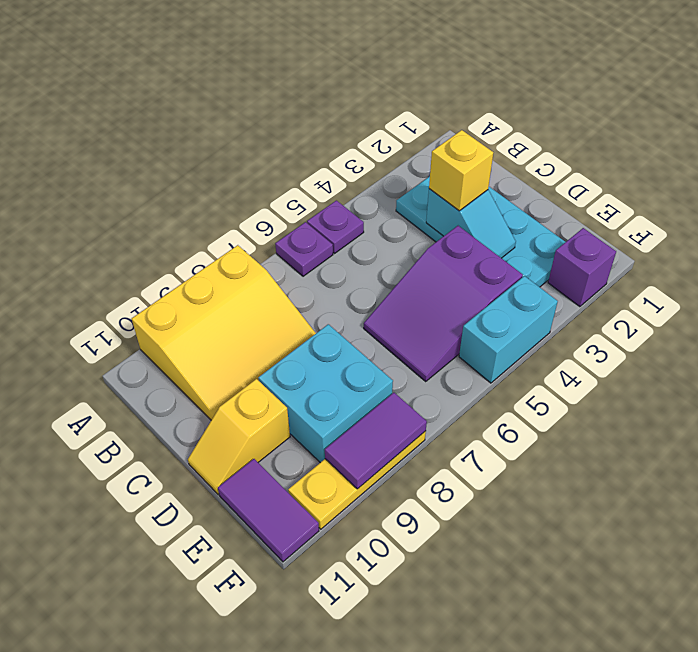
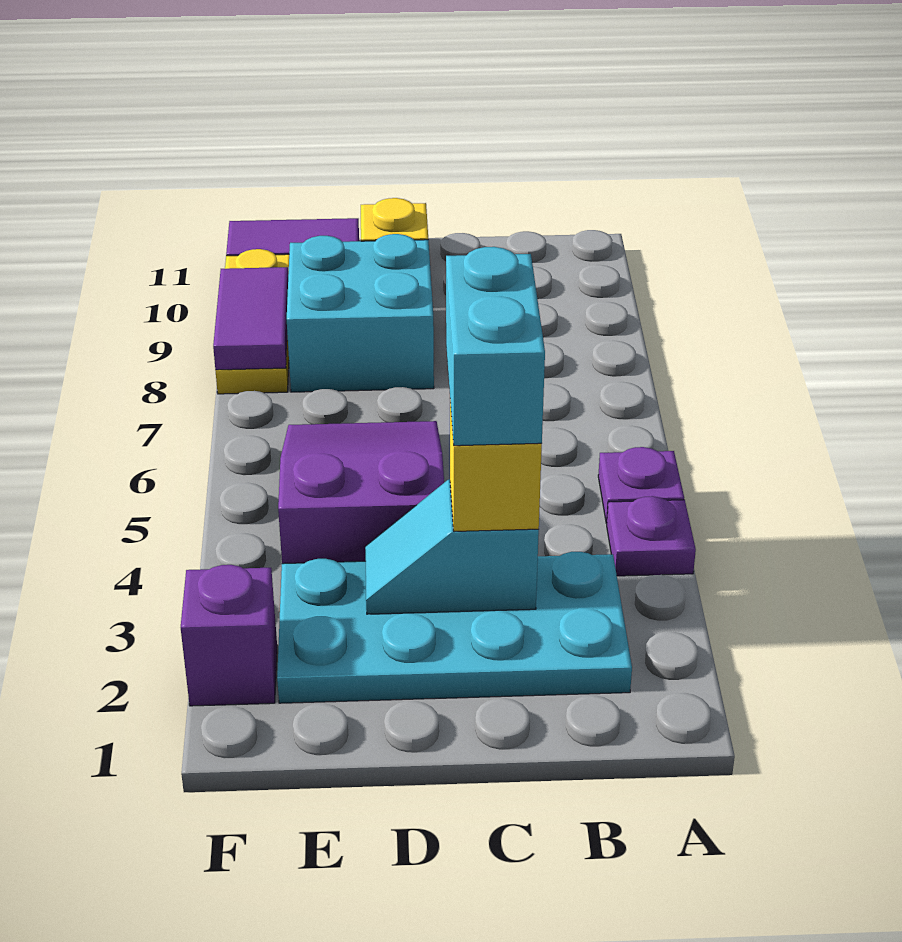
purple 1x1 plate [275,222,333,276] -> purple 1x1 plate moved to [606,496,696,576]
yellow 3x3 slope [132,245,316,420] -> none
cyan 1x2 brick [459,276,558,383] -> cyan 1x2 brick moved to [446,247,545,446]

